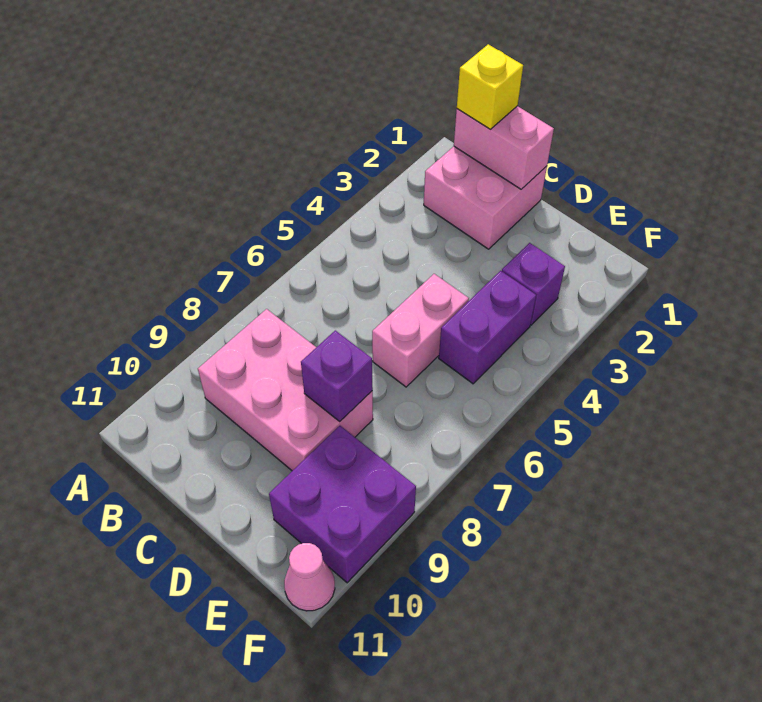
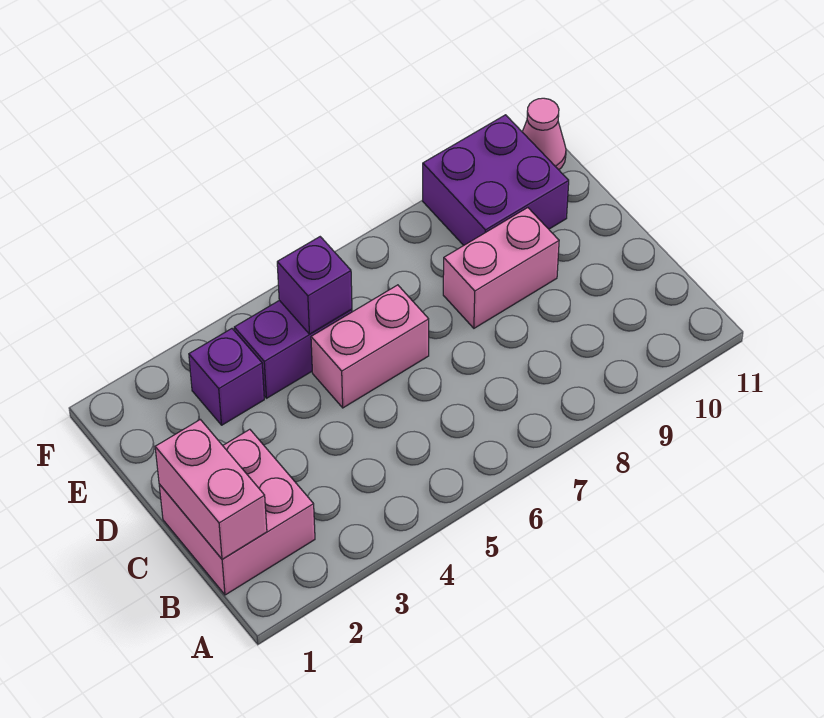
yellow 1x1 brick [457,44,523,129] -> none
pink 2x3 brick [198,309,373,471] -> pink 1x2 brick [443,208,559,328]
purple 1x1 brick [301,330,373,421] -> purple 1x1 brick moved to [277,237,352,334]

